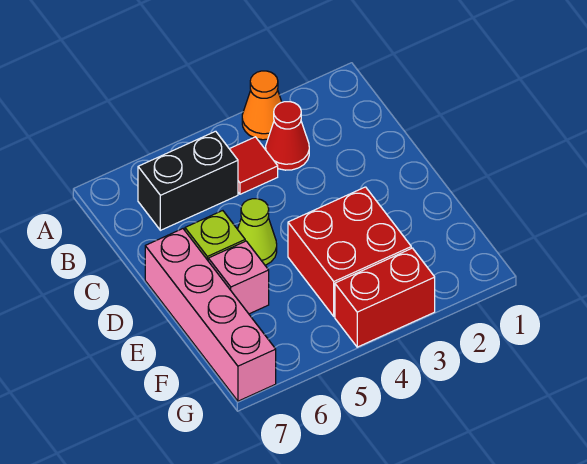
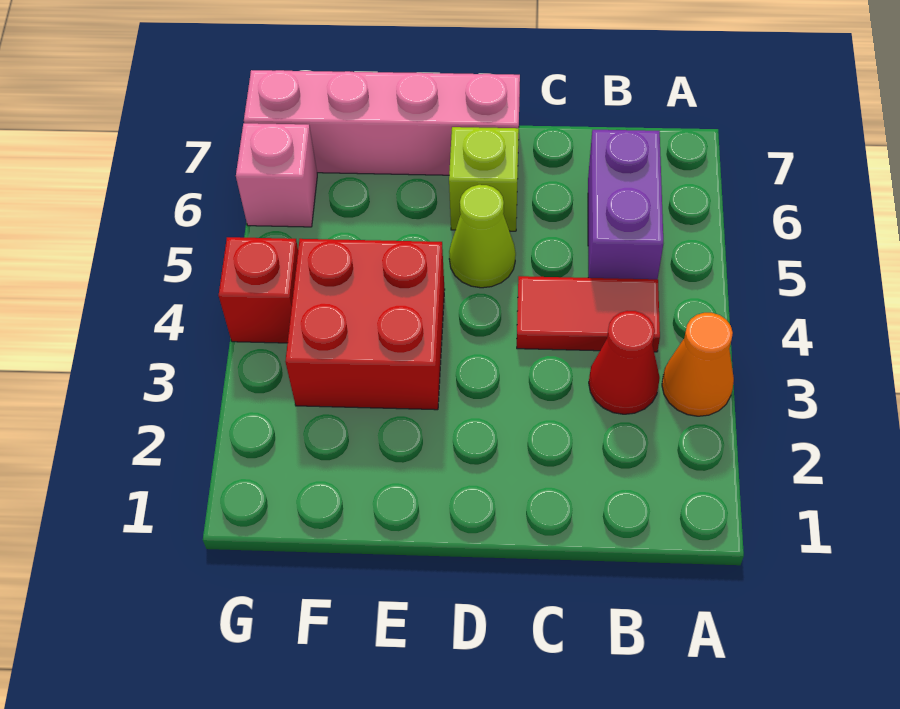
red 1x1 tile [230,137,278,194] -> red 1x2 tile [517,276,660,352]
black 1x2 brick [138,131,238,230] -> purple 1x2 brick [588,130,663,279]
pink 1x1 brick [208,241,269,314] -> pink 1x1 brick moved to [236,123,317,227]
red 1x2 brick [335,248,435,347] -> red 1x1 brick [219,237,298,343]

